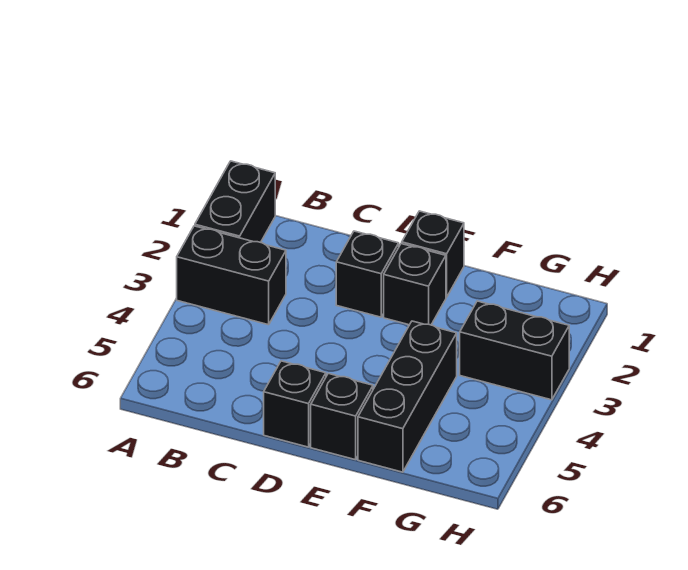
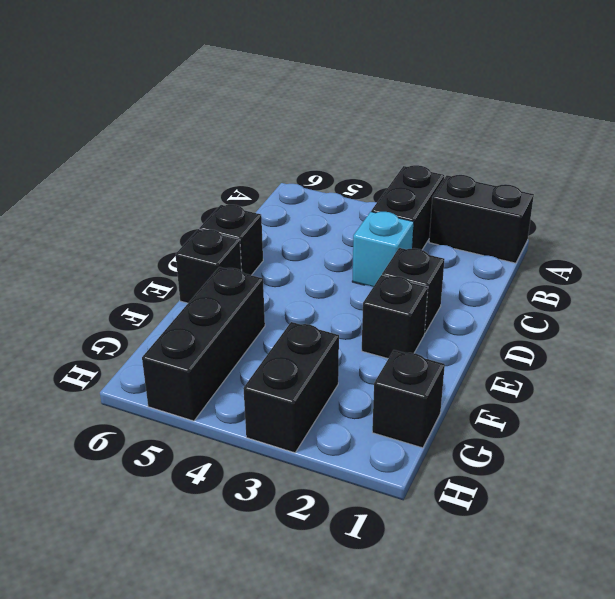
none -> cyan 1x1 brick [352,212,414,287]
black 1x1 brick [402,211,464,297] -> black 1x1 brick moved to [372,350,445,448]
black 1x3 brick [358,321,457,472] -> black 1x3 brick turned to [142,267,265,421]

